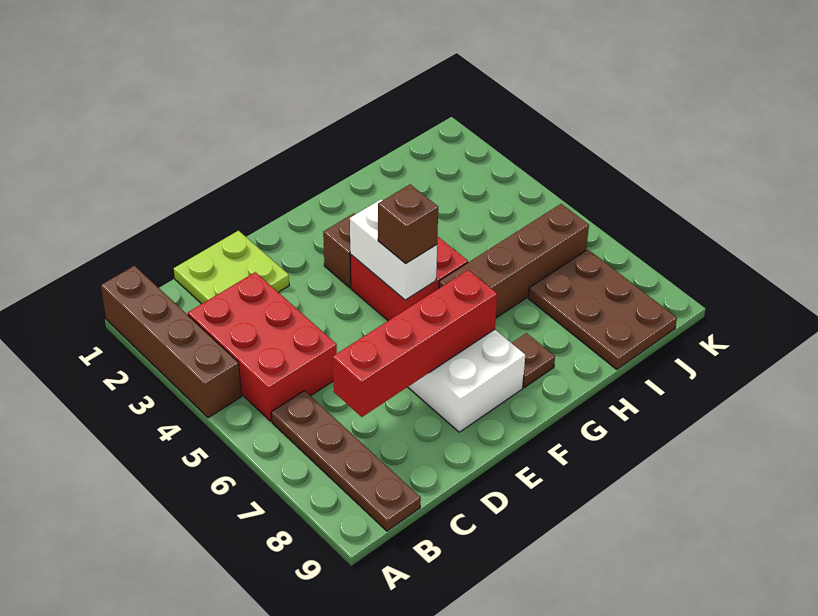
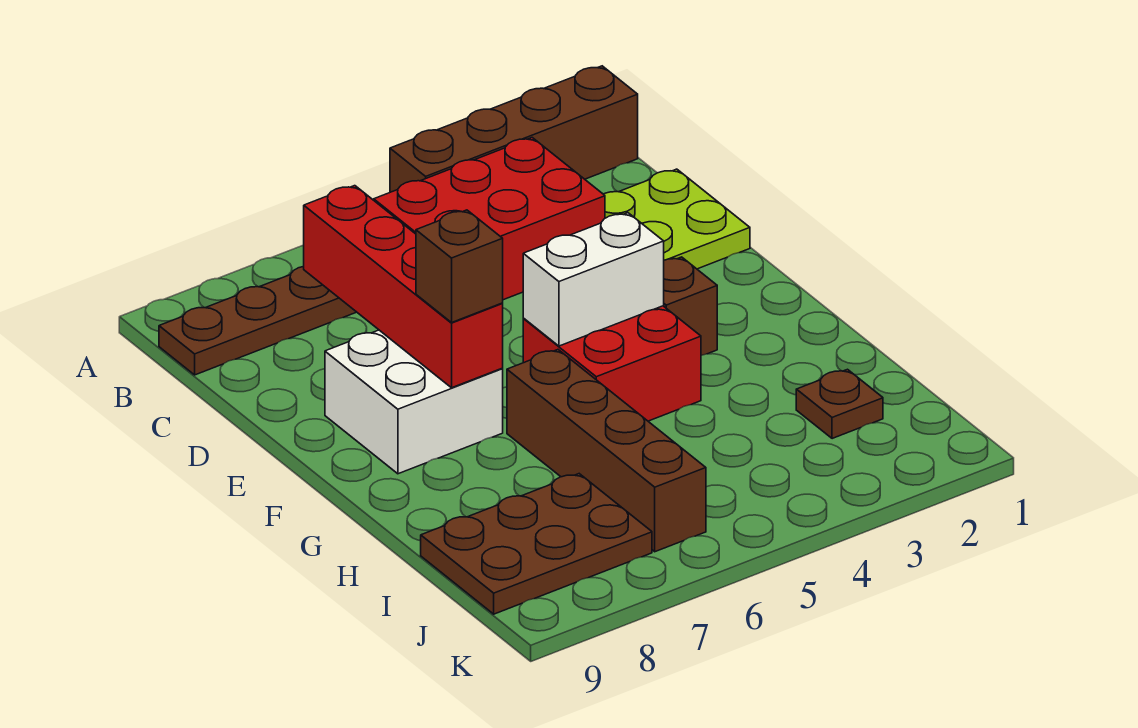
brown 1x1 brick [378,184,438,264] -> brown 1x1 brick moved to [416,210,503,322]
brown 1x1 plate [512,333,555,388] -> brown 1x1 plate moved to [796,369,883,439]

